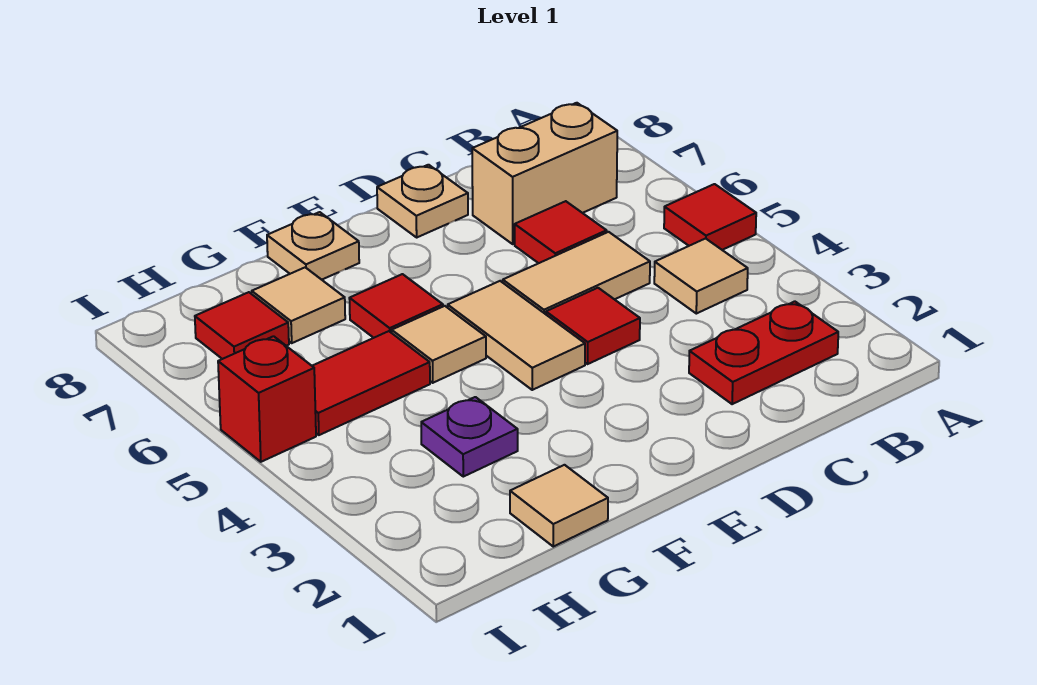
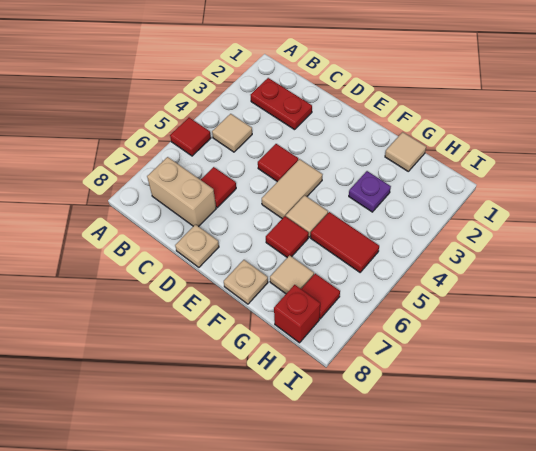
tan 1x2 tile [503,232,650,314] -> none
red 1x1 brick [218,336,316,462] -> red 1x1 brick moved to [274,285,320,343]

